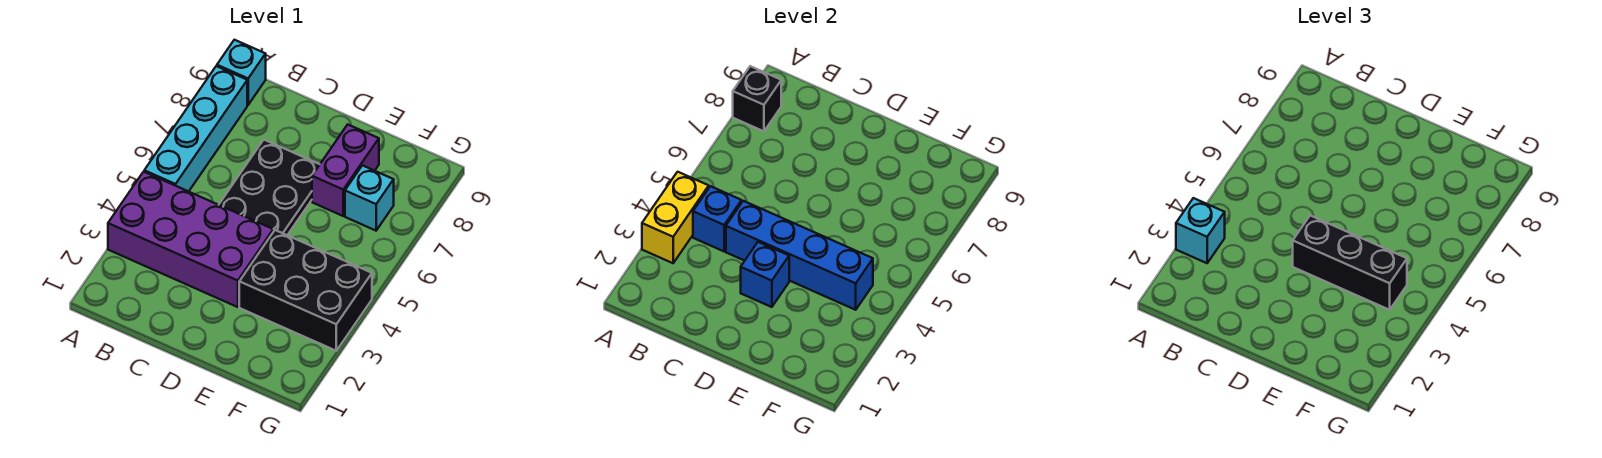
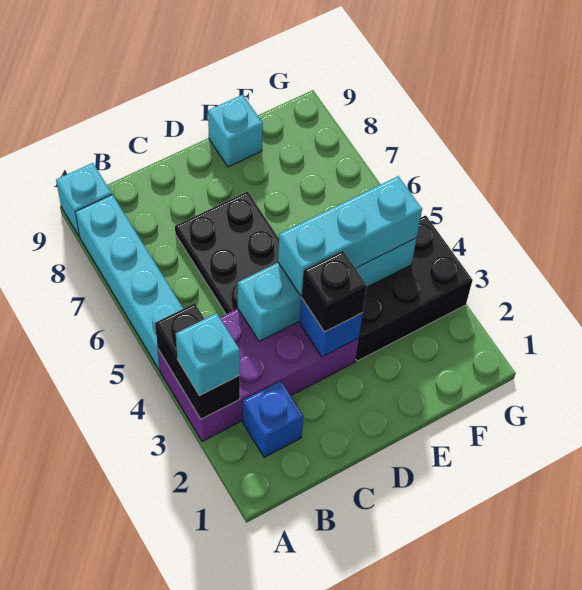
yellow 1x2 brick [642,172,709,263] -> black 1x2 brick [155,303,240,419]
black 1x1 brick [733,66,781,131] -> black 1x1 brick moved to [302,251,367,332]
blue 1x1 brick [693,186,742,251] -> blue 1x1 brick moved to [243,381,304,458]
blue 1x4 brick [726,201,873,310] -> cyan 1x4 brick [238,238,417,342]
black 1x3 brick [1293,215,1407,310] -> cyan 1x3 brick [278,176,422,296]
purple 1x2 brick [312,125,379,216] -> none
cyan 1x1 brick [345,165,394,231] -> cyan 1x1 brick moved to [208,95,263,167]

